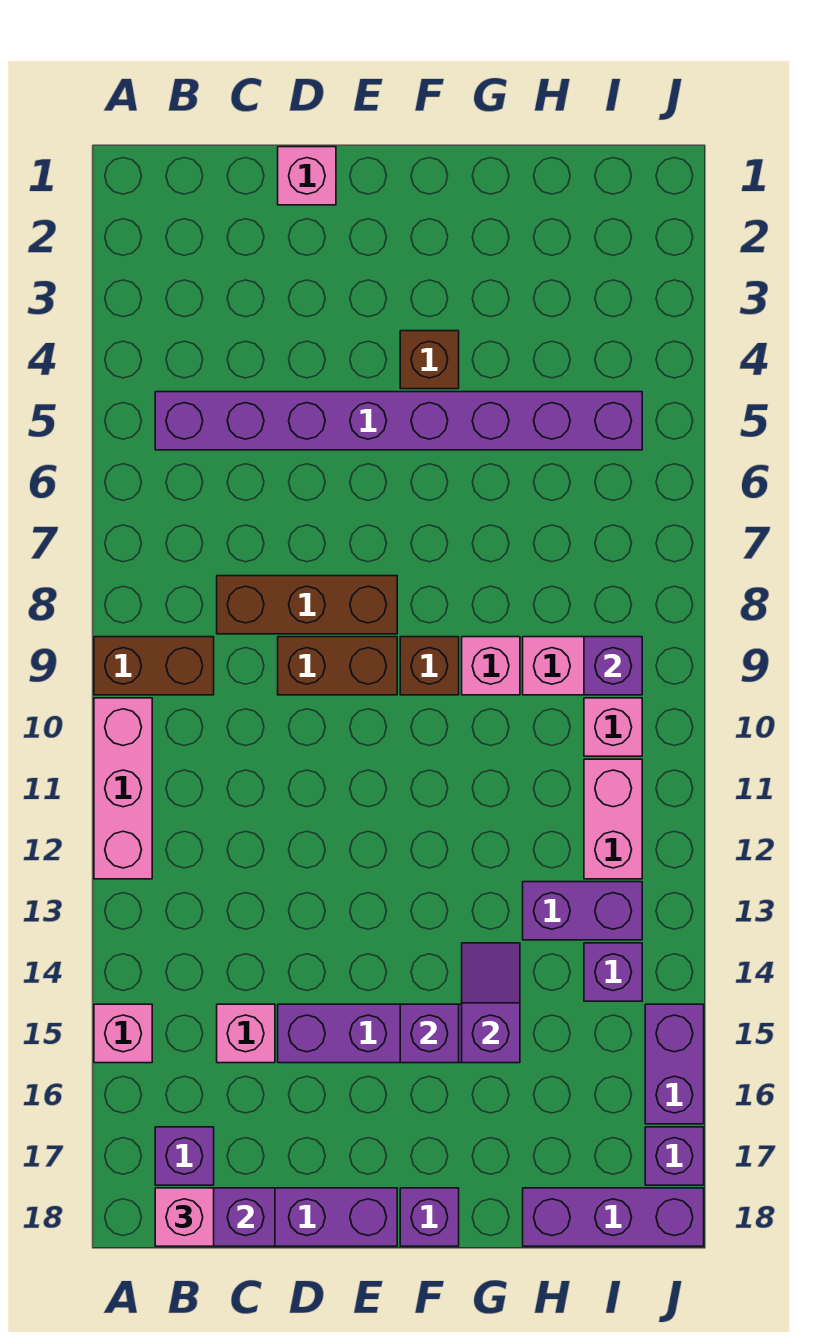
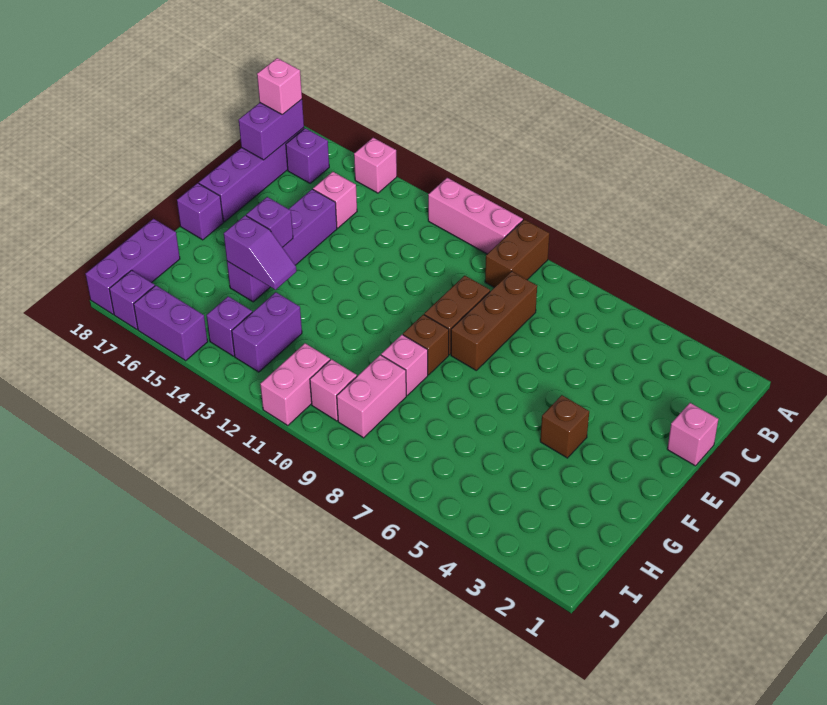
purple 1x8 brick [155,392,642,450] -> none
purple 1x1 brick [584,637,642,695] -> none
pink 1x2 brick [584,759,642,879] -> pink 1x2 brick turned to [260,343,330,426]

